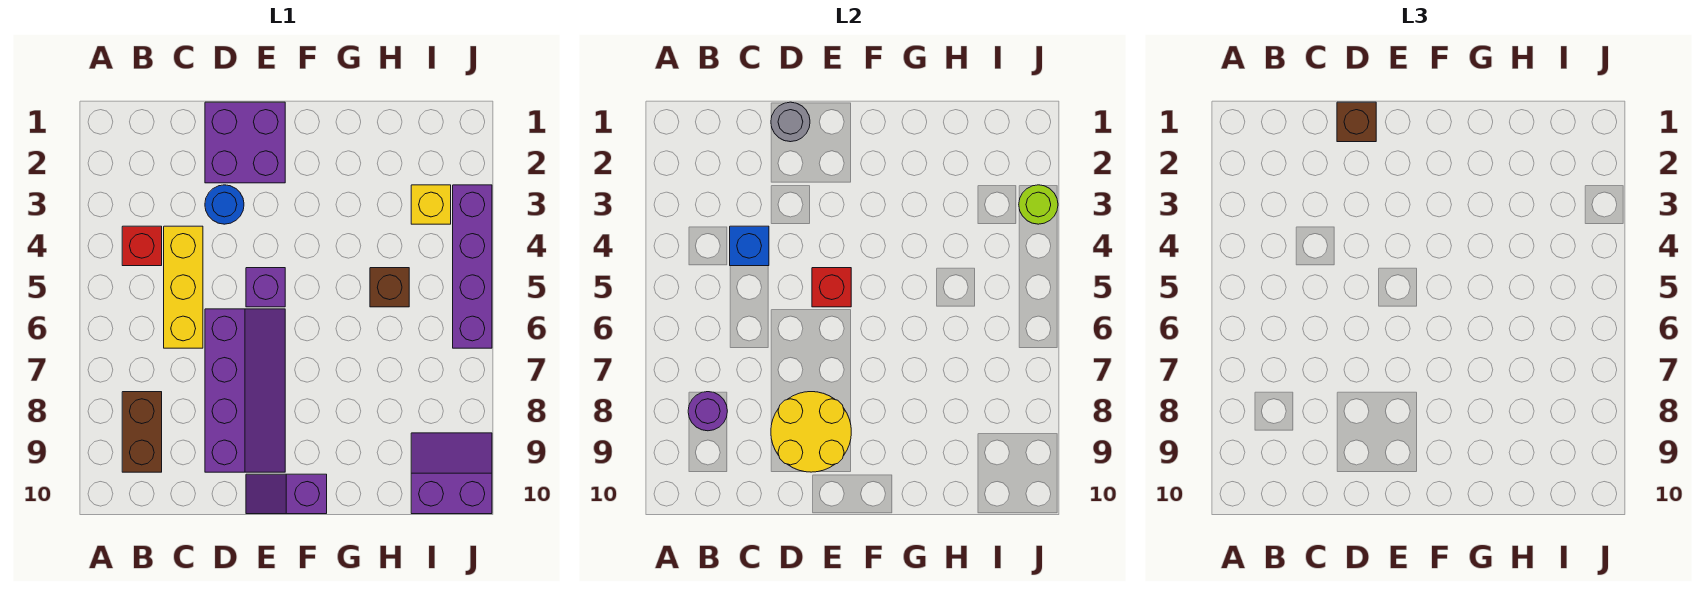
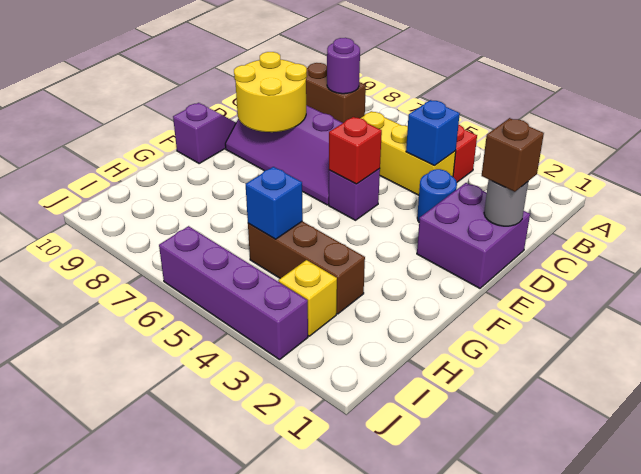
brown 1x1 brick [370,268,409,307] -> brown 1x3 brick [248,221,365,314]
none -> blue 1x1 brick [246,167,303,239]
purple 2x2 slope [411,433,492,514] -> none
lime 1x1 round brick [1019,185,1058,224] -> none

